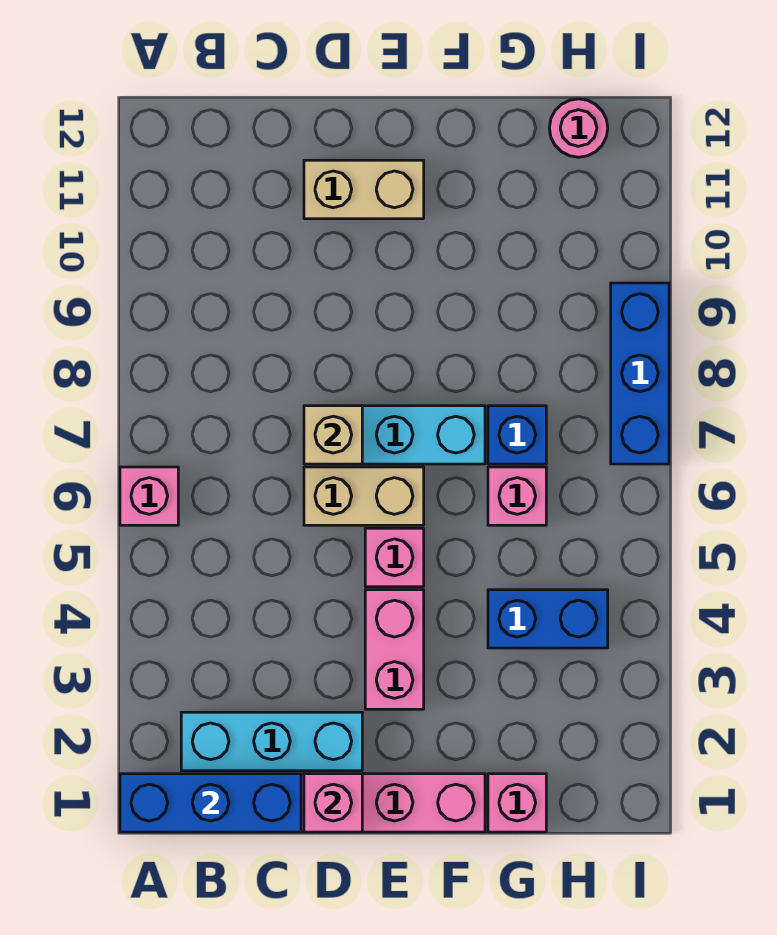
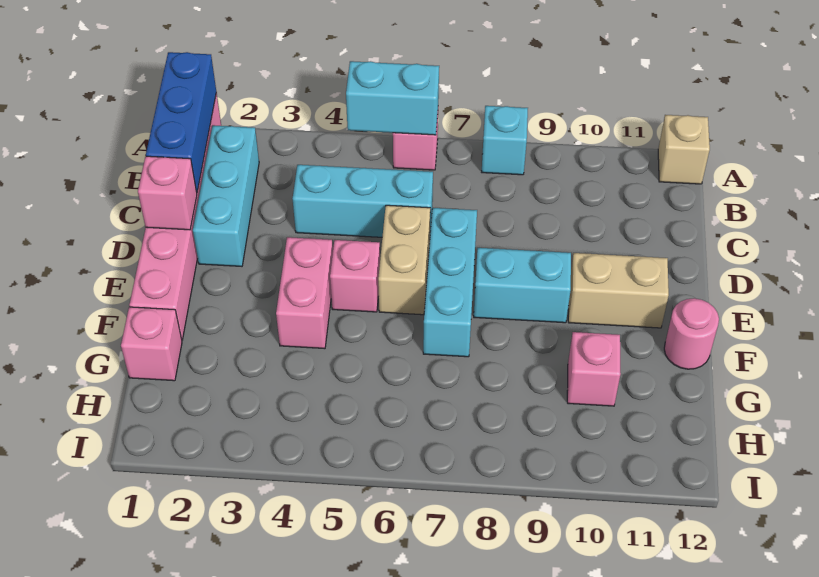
none -> cyan 1x2 brick [346,61,439,135]
none -> cyan 1x1 brick [482,106,528,175]
none -> cyan 1x3 brick [293,165,433,237]
tan 1x1 brick [304,406,362,464] -> tan 1x1 brick moved to [658,115,710,184]
tan 1x2 brick [304,160,424,219] -> tan 1x2 brick turned to [568,253,669,328]
pink 1x2 brick [365,590,424,709] -> pink 1x2 brick turned to [276,237,333,349]
none -> cyan 1x2 brick [474,248,571,323]
blue 1x2 brick [488,590,608,648] -> none
pink 1x1 brick [488,467,546,525] -> pink 1x1 brick moved to [567,332,621,406]
blue 1x1 brick [488,406,546,464] -> none
pink 1x1 round brick [549,99,608,157] -> pink 1x1 round brick moved to [664,298,719,369]
blue 1x3 brick [611,283,669,464] -> none

